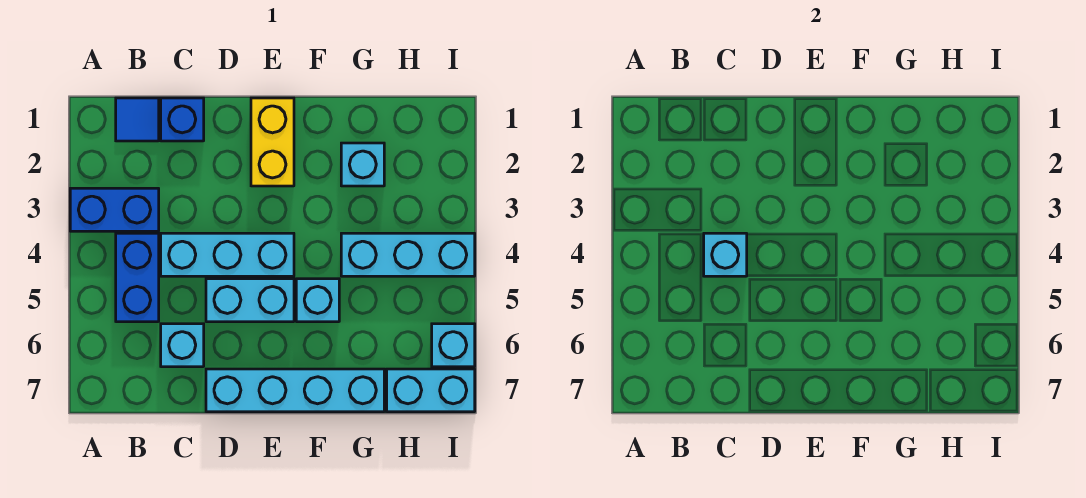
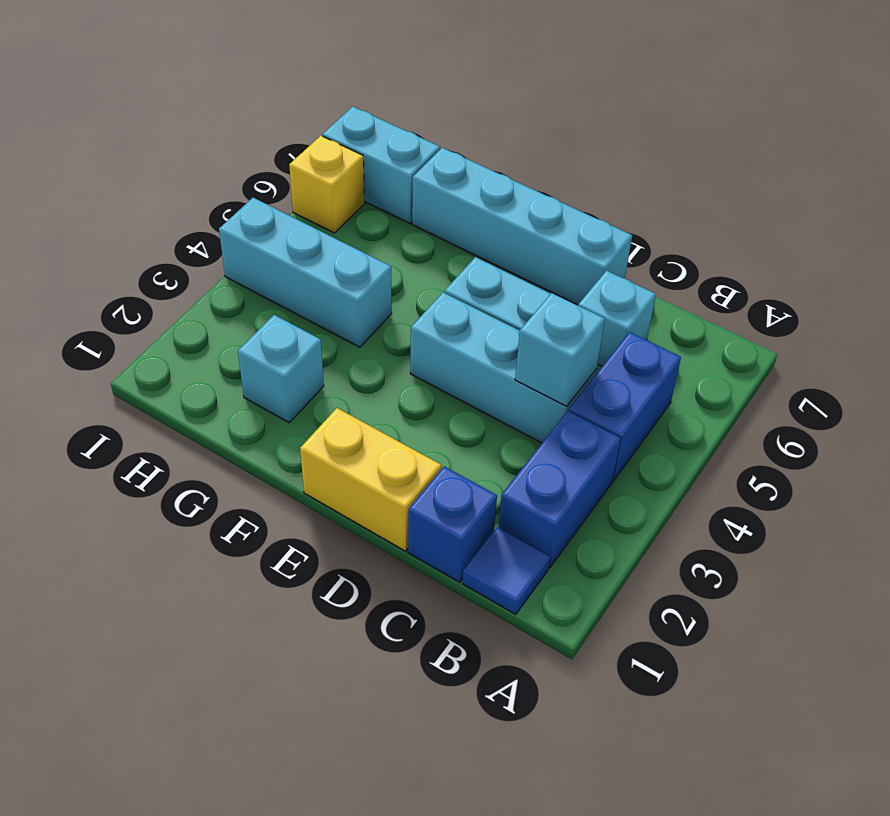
blue 1x2 brick [70,188,159,231] -> blue 1x2 brick turned to [499,411,621,568]
yellow 1x2 brick [251,98,294,186] -> yellow 1x2 brick turned to [300,408,441,551]
cyan 1x1 brick [296,279,339,322] -> none
cyan 1x1 brick [432,324,475,367] -> yellow 1x1 brick [289,136,365,233]

